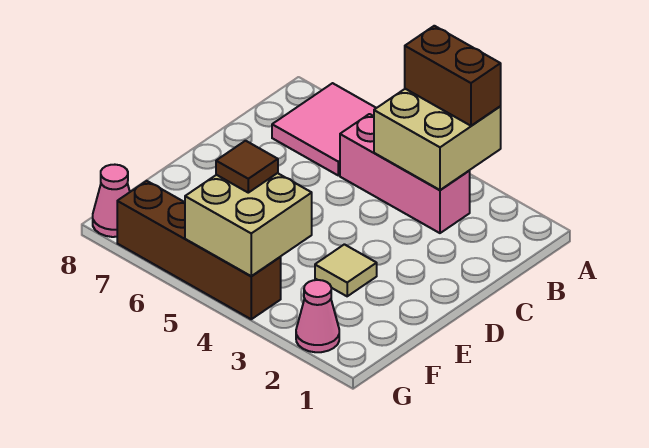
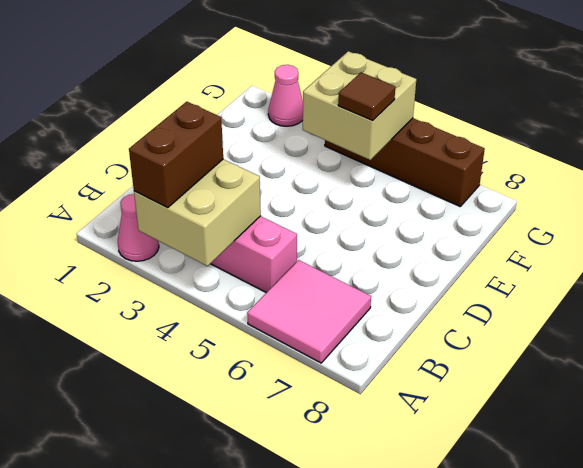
brown 1x2 brick [405,26,501,126] -> brown 1x2 brick turned to [129,102,223,208]
tan 1x1 tile [315,244,377,296] -> none
pink 1x1 cone [93,165,130,237] -> pink 1x1 cone moved to [118,194,159,261]

